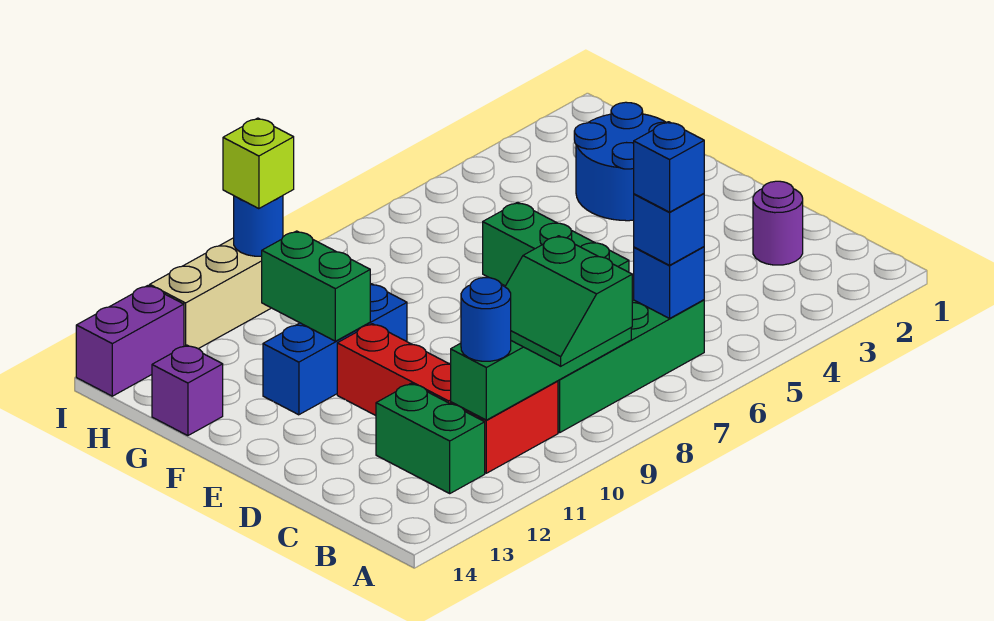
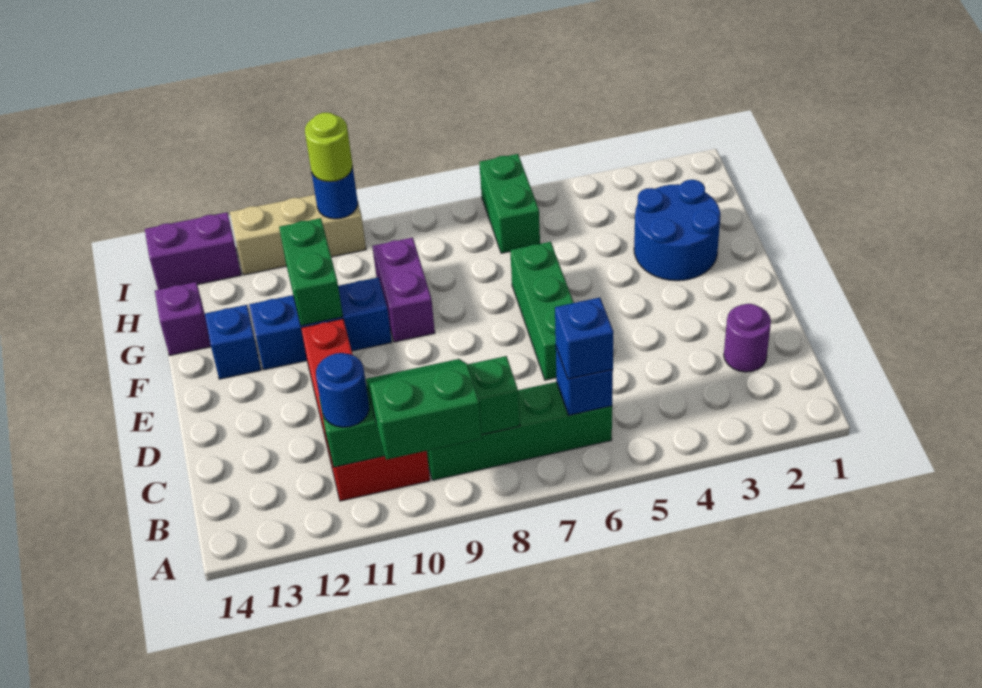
green 2x2 slope [505,236,632,366] -> green 2x2 slope turned to [366,359,482,460]
blue 1x1 brick [634,122,704,212] -> blue 1x1 brick moved to [205,305,261,379]
green 1x2 brick [376,384,485,493] -> green 1x2 brick moved to [479,154,540,253]
none -> purple 1x2 brick [372,237,435,342]
lime 1x1 brick [223,118,294,209] -> lime 1x1 round brick [305,113,352,182]

